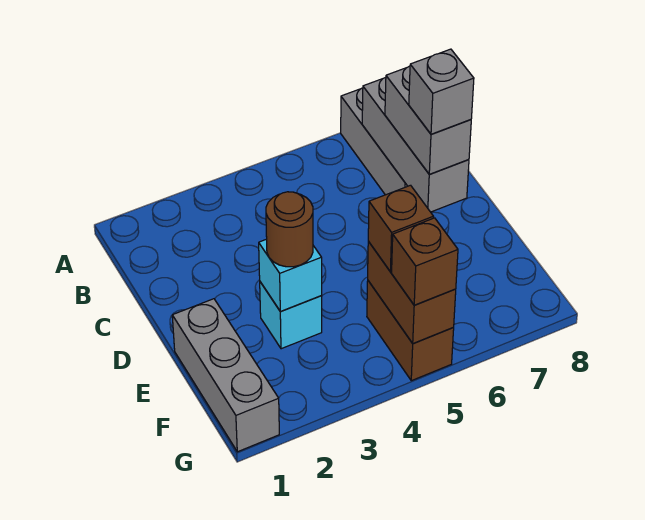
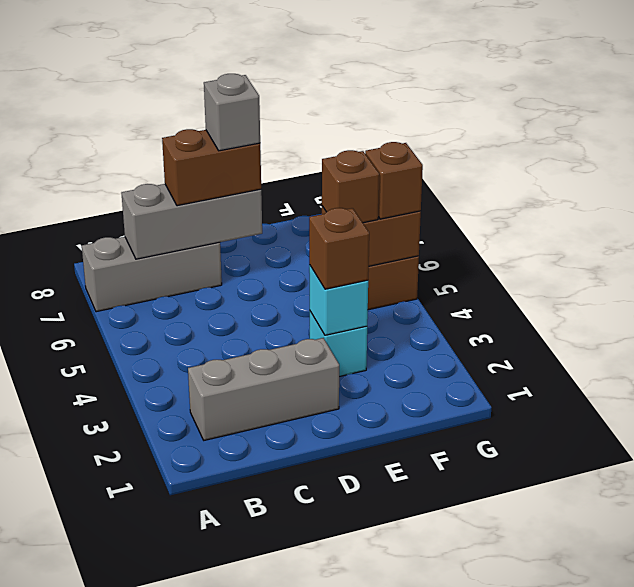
grey 1x2 brick [385,66,471,174] -> brown 1x2 brick [162,129,261,206]
grey 1x3 brick [172,299,279,452] -> grey 1x3 brick moved to [188,338,339,440]
brown 1x1 round brick [266,192,313,267] -> brown 1x1 brick [309,208,369,289]

